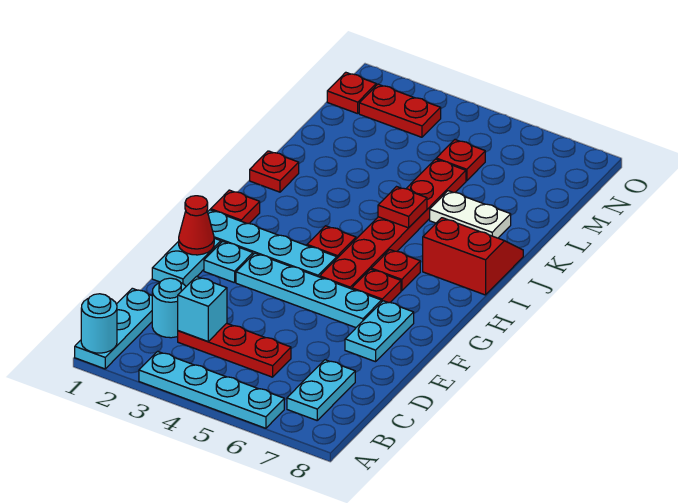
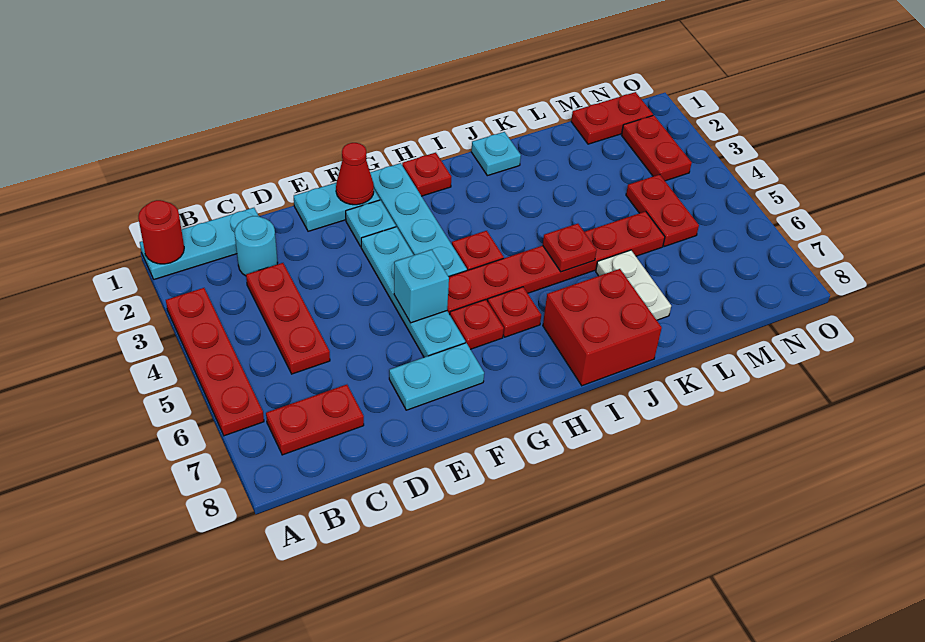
cyan 1x1 round brick [81,294,117,353] -> red 1x1 round brick [138,200,184,264]
cyan 1x4 plate [139,351,284,428] -> red 1x4 plate [166,288,264,436]
cyan 1x2 plate [287,360,355,420] -> red 1x2 plate [266,385,364,455]
cyan 1x1 brick [178,277,227,341] -> cyan 1x1 brick moved to [394,250,449,323]
red 2x2 slope [423,218,523,295] -> red 2x2 brick [543,269,662,386]
red 1x1 plate [250,151,299,192] -> cyan 1x1 plate [471,132,521,176]
red 1x1 plate [436,140,485,181] -> red 1x2 plate [626,174,699,246]
red 1x1 plate [327,72,376,114] -> red 1x2 plate [571,92,653,144]

